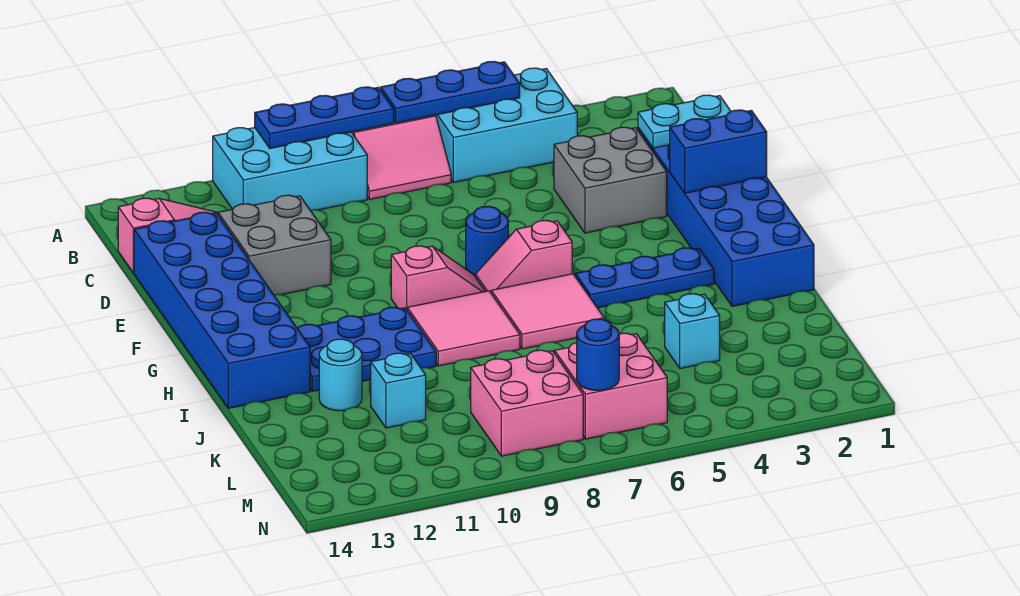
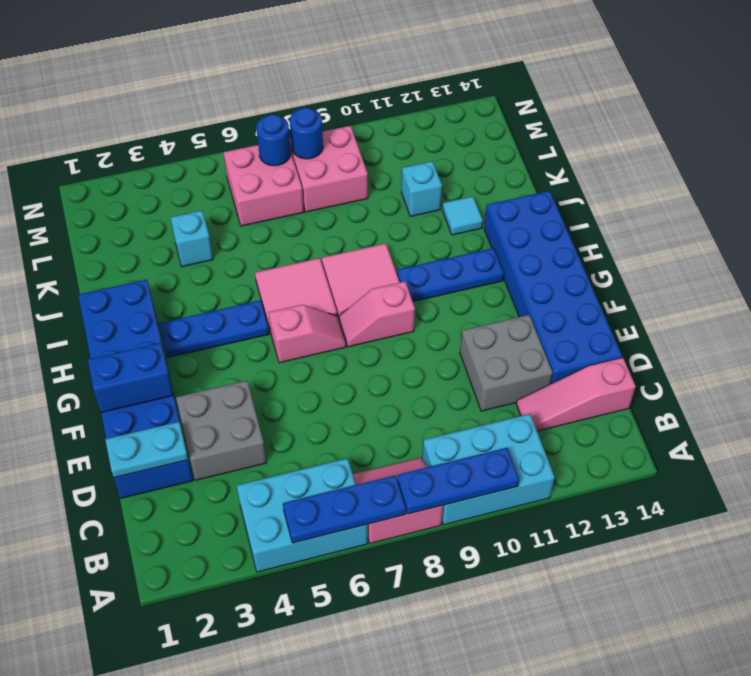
blue 1x1 round brick [466,206,508,276] -> blue 1x1 round brick moved to [290,108,323,159]
blue 2x3 plate [297,307,436,391] -> blue 1x3 plate [397,248,504,302]
cyan 1x1 round brick [319,339,362,411] -> cyan 1x1 tile [442,196,483,235]

